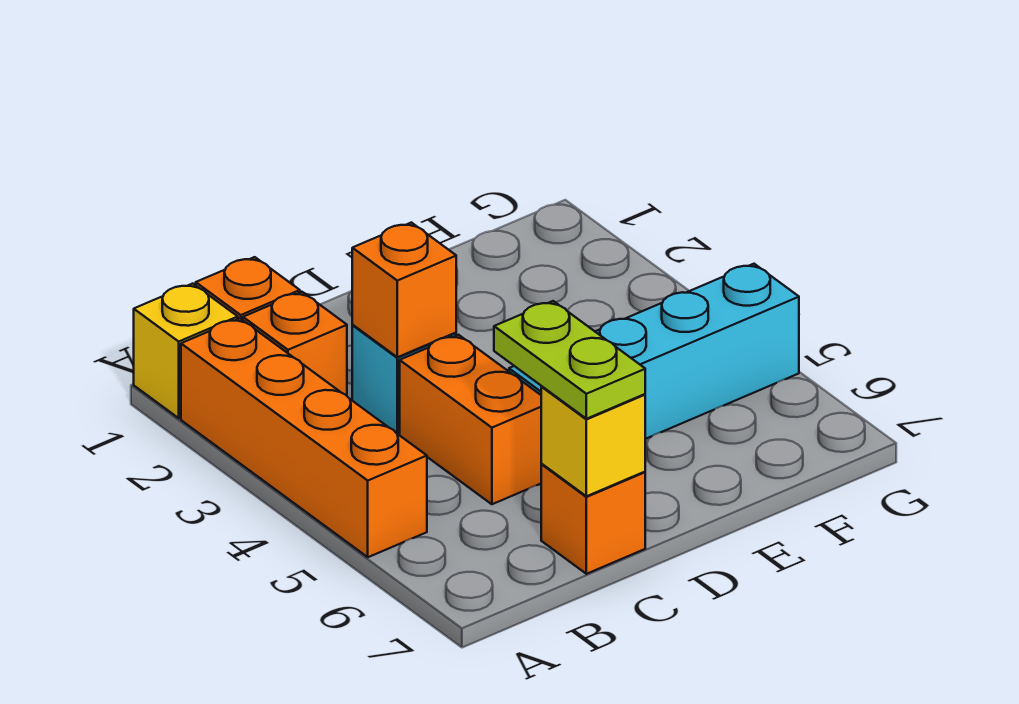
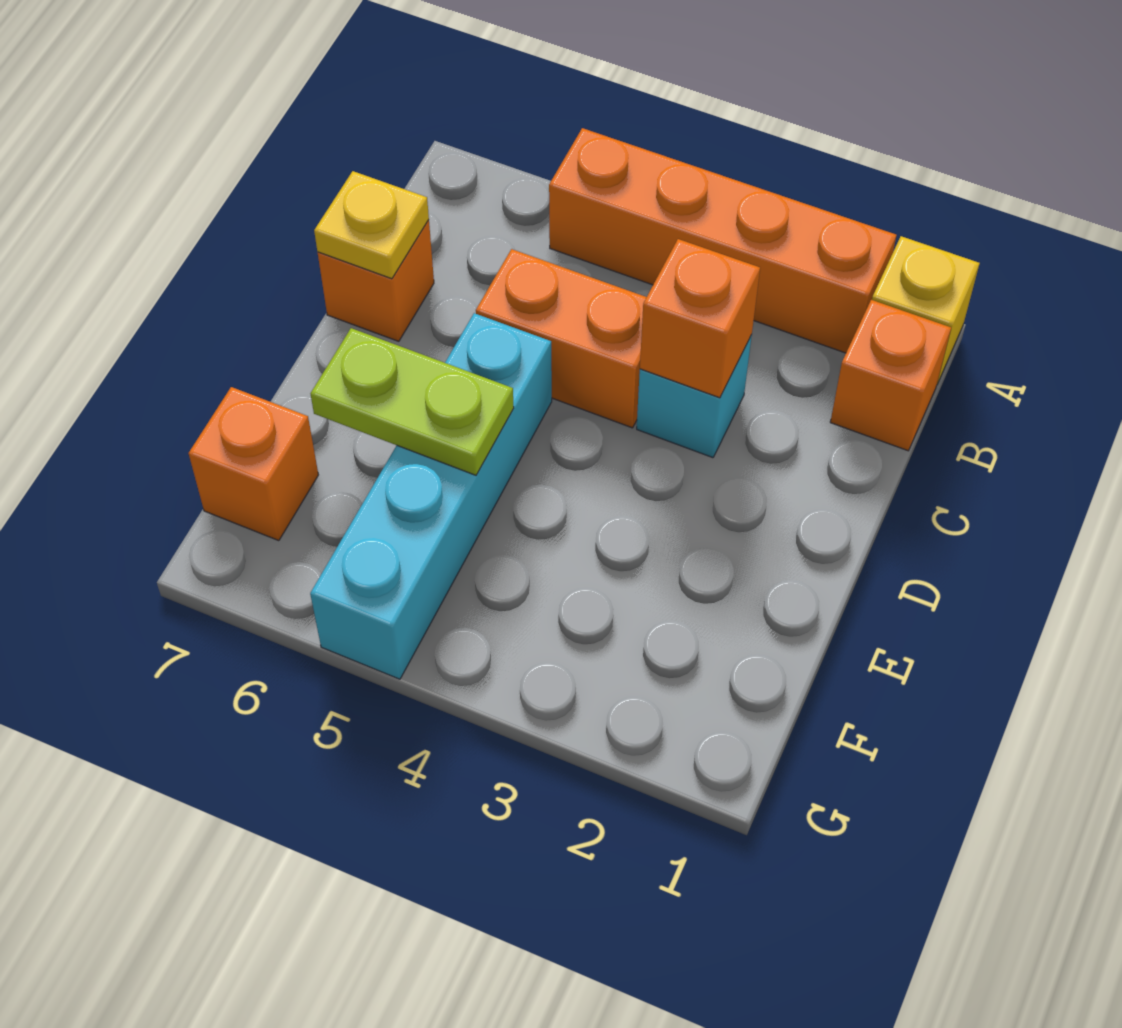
orange 1x1 brick [243,292,347,396] -> orange 1x1 brick moved to [188,387,318,541]
lime 1x2 plate [494,301,645,419] -> lime 1x2 plate moved to [311,328,514,475]
yellow 1x1 brick [541,387,645,496] -> yellow 1x1 plate [314,171,429,279]

